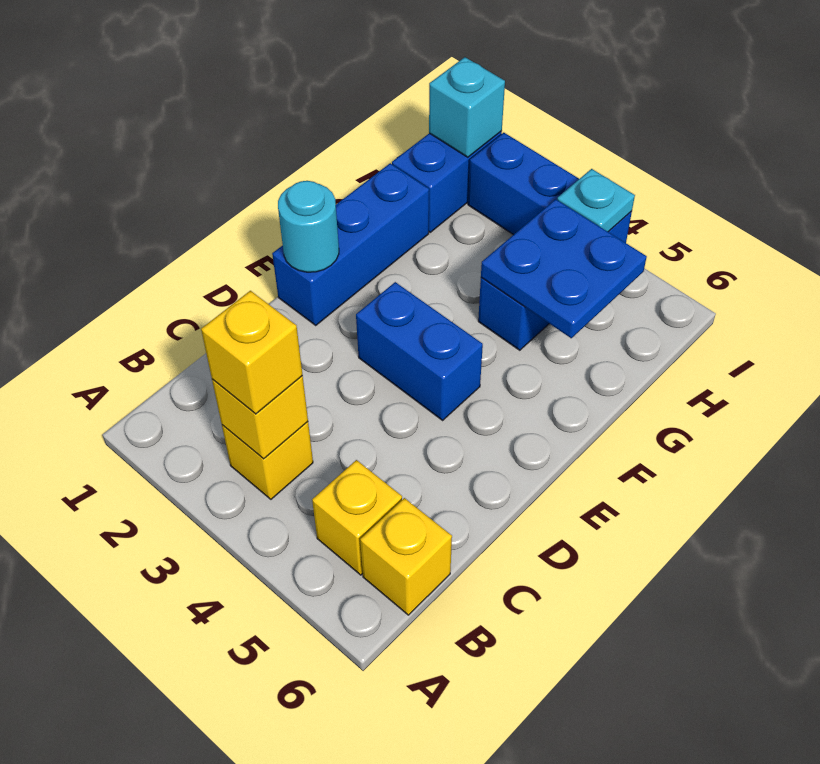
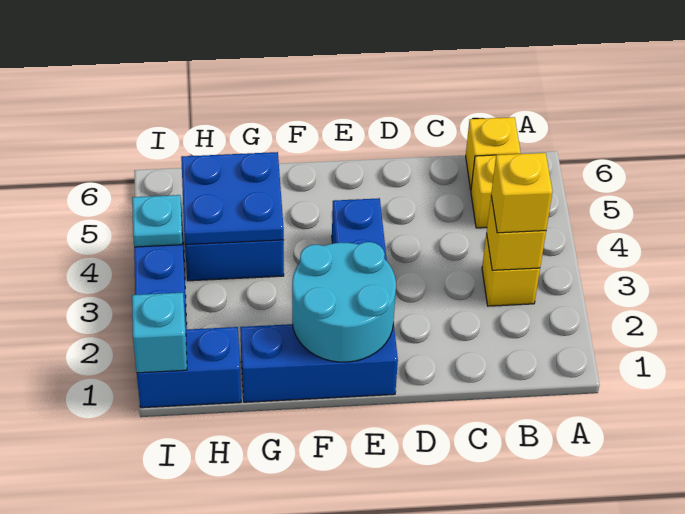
cyan 1x1 round brick [278,181,339,272] -> cyan 2x2 round brick [292,242,396,362]

